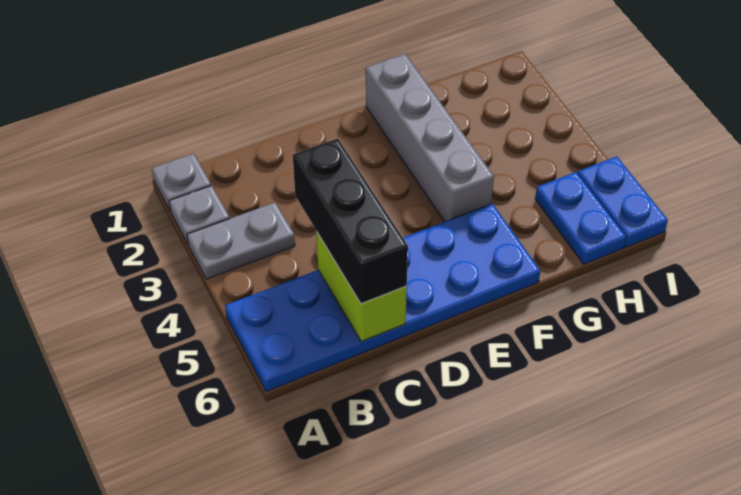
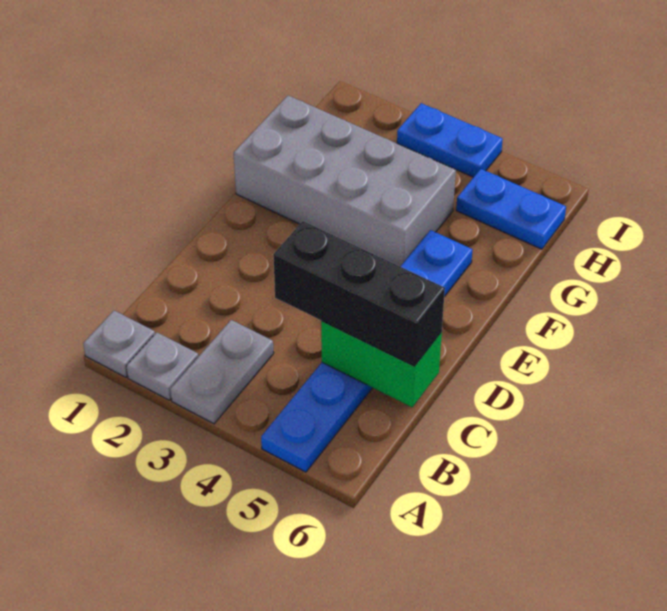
blue 2x6 plate [225,204,540,392] -> blue 1x6 plate [261,230,472,472]
lime 1x2 brick [317,233,407,341] -> green 1x2 brick [321,321,442,407]
grey 1x4 brick [366,54,494,222] -> grey 2x4 brick [234,95,456,266]
blue 1x2 plate [578,156,668,247] -> blue 1x2 plate moved to [397,103,503,177]

